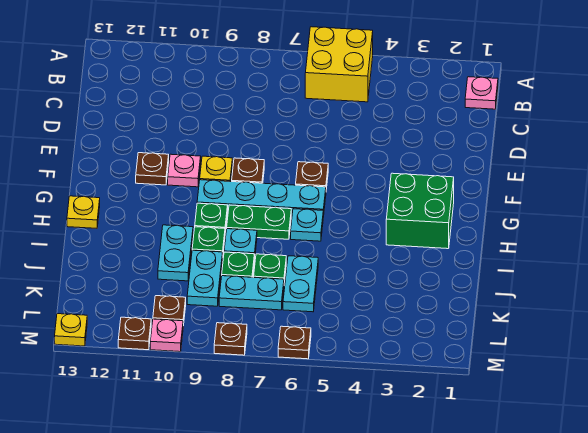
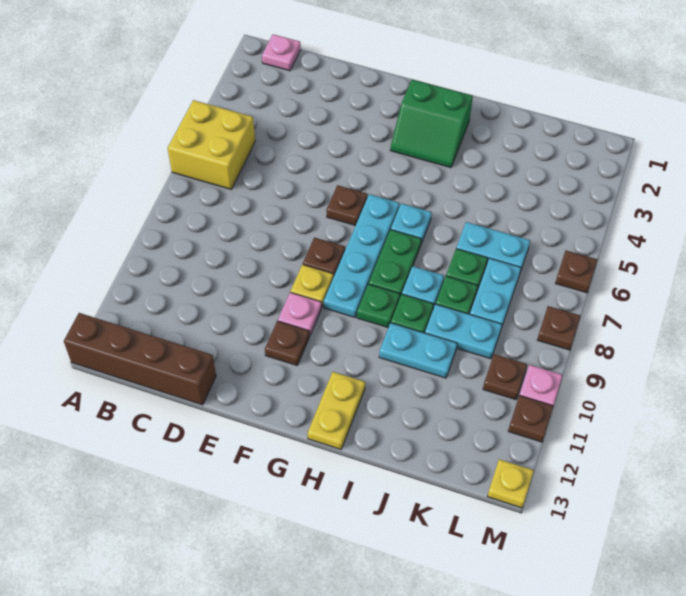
none -> brown 1x4 brick [64,313,216,405]
green 2x2 brick [386,173,454,249] -> green 2x2 slope [390,79,473,168]
yellow 1x1 plate [67,196,100,228] -> yellow 1x2 plate [308,372,365,449]

